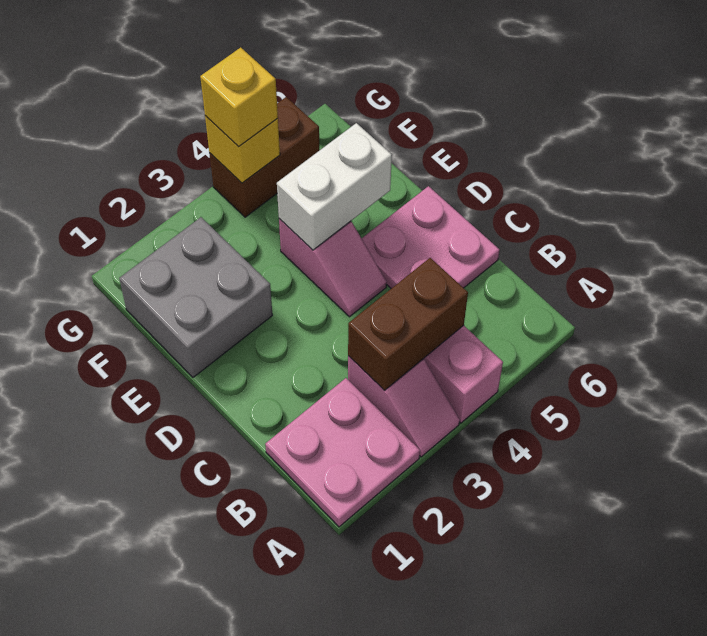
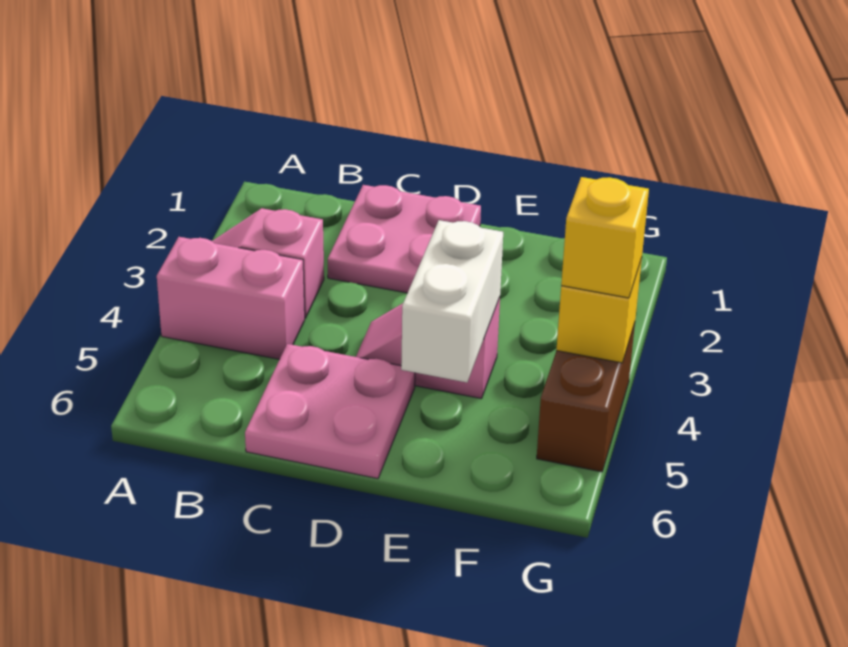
pink 2x2 plate [265,378,420,527] -> pink 2x2 plate moved to [328,185,481,293]
brown 1x2 brick [348,258,468,390] -> none
grey 2x2 brick [119,217,273,377] -> none

